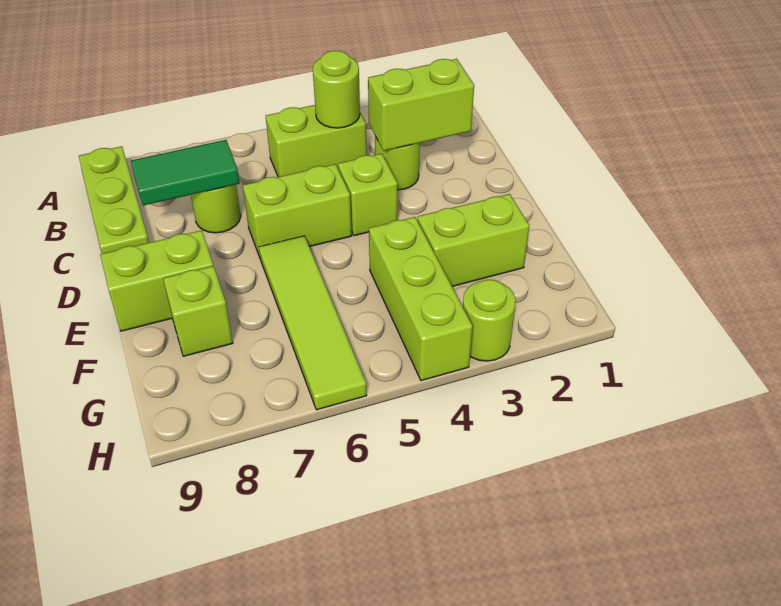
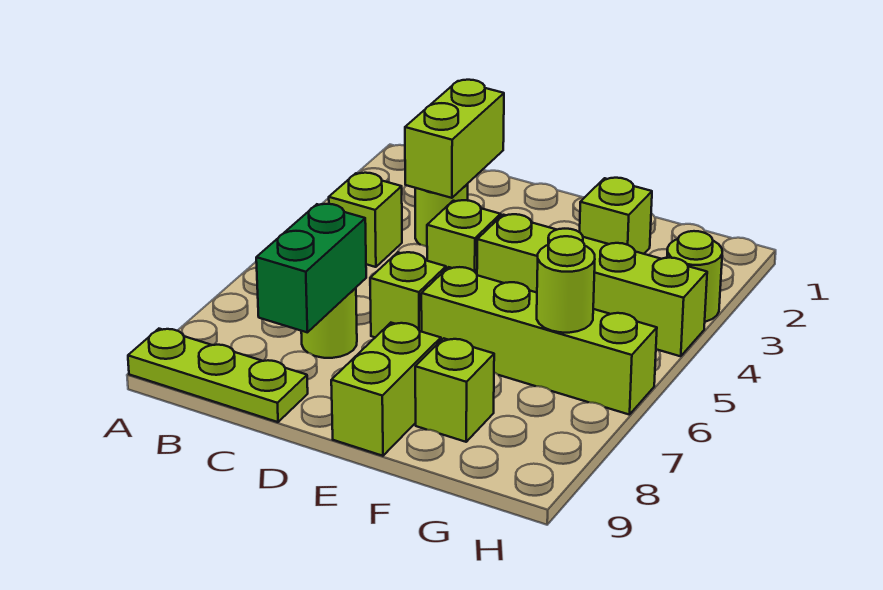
lime 1x2 brick [266,105,367,177] -> lime 1x1 brick [329,173,402,267]
lime 1x1 round brick [313,51,360,128] -> lime 1x1 round brick moved to [537,236,595,333]
green 1x2 tile [131,140,239,206] -> green 1x2 brick [256,204,366,332]
lime 1x2 brick [243,164,352,257] -> lime 1x1 brick [370,252,446,337]
lime 1x4 tile [259,236,367,410] -> lime 1x4 brick [421,267,657,415]
lime 1x2 brick [417,194,529,286] -> lime 1x1 brick [580,178,652,254]
lime 1x3 brick [369,217,473,381] -> lime 1x4 brick [477,214,707,356]

